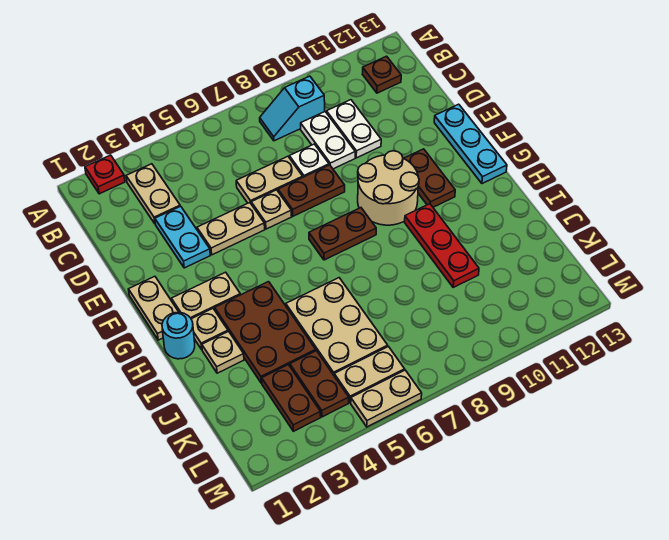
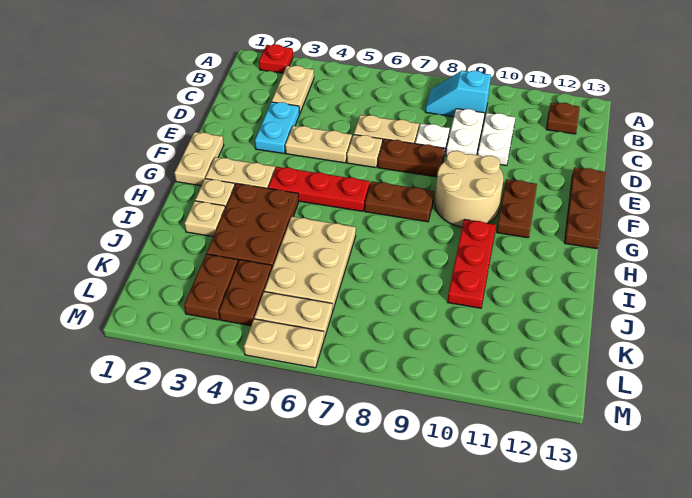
cyan 1x3 plate [434,104,507,184] -> brown 1x3 plate [565,167,605,249]
none -> red 1x3 plate [268,167,370,211]
cyan 1x1 round brick [162,312,195,359] -> none

